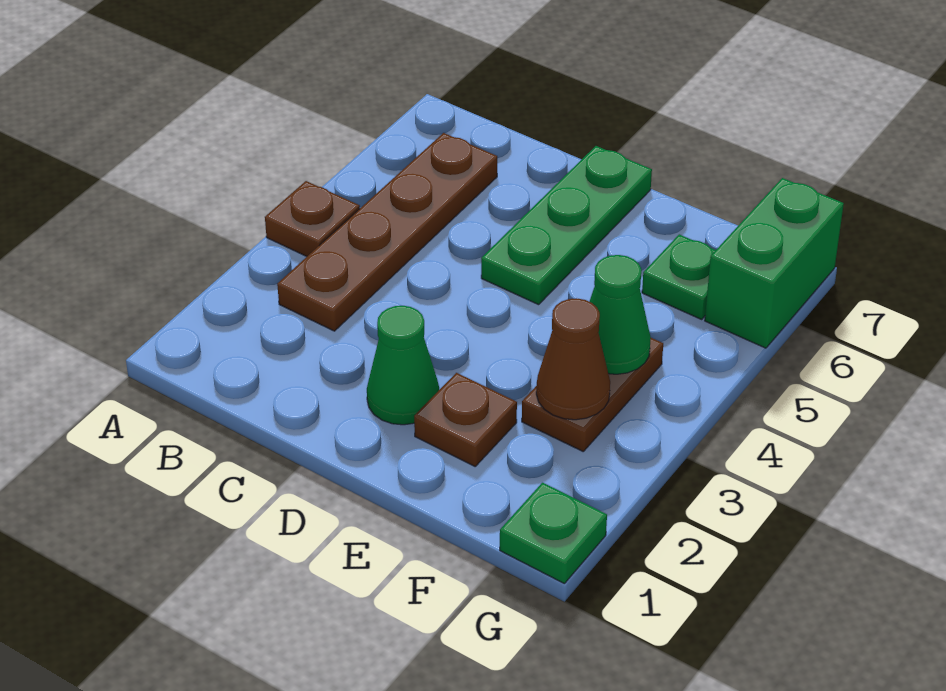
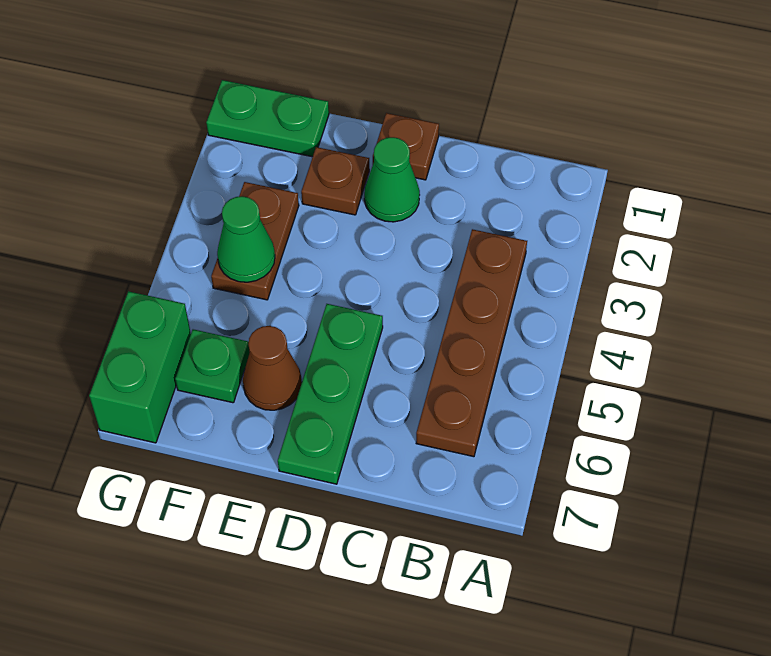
brown 1x1 plate [265,181,360,256] -> brown 1x1 plate moved to [373,113,439,180]
brown 1x1 cone [536,298,610,420] -> brown 1x1 cone moved to [243,326,302,410]
green 1x1 plate [500,483,607,583] -> green 1x2 plate [206,80,329,157]

